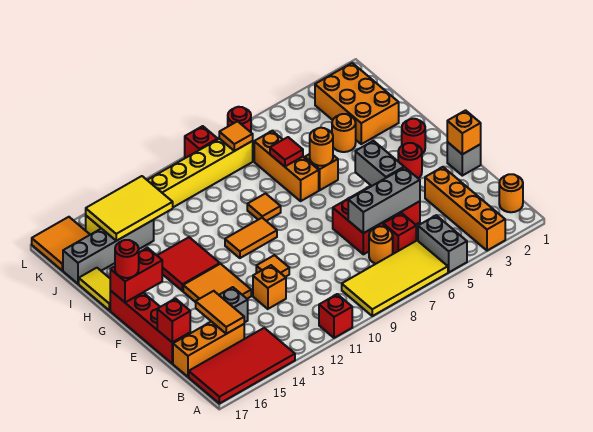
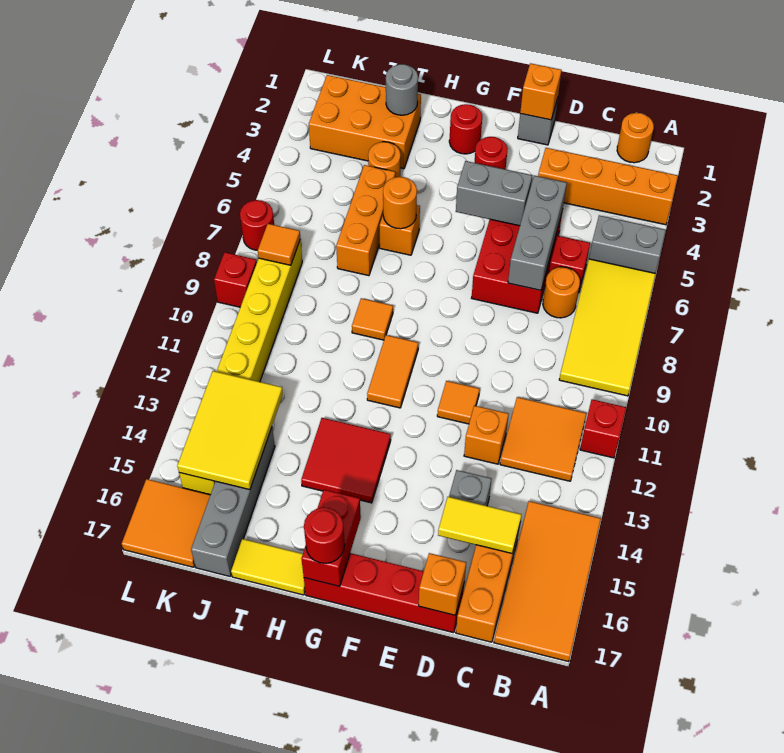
red 2x4 tile [189,328,295,404] -> orange 2x4 tile [494,501,601,662]
orange 1x2 tile [196,291,244,334] -> yellow 1x2 tile [438,497,521,553]
red 1x1 brick [157,299,190,342] -> orange 1x1 brick [419,553,466,615]
orange 2x2 tile [183,264,251,302] -> orange 2x2 tile moved to [500,397,587,481]
orange 1x3 brick [254,131,319,201] -> orange 1x3 brick turned to [336,165,395,276]
none -> grey 1x1 round brick [386,64,418,115]
red 1x1 tile [270,137,303,167] -> none

